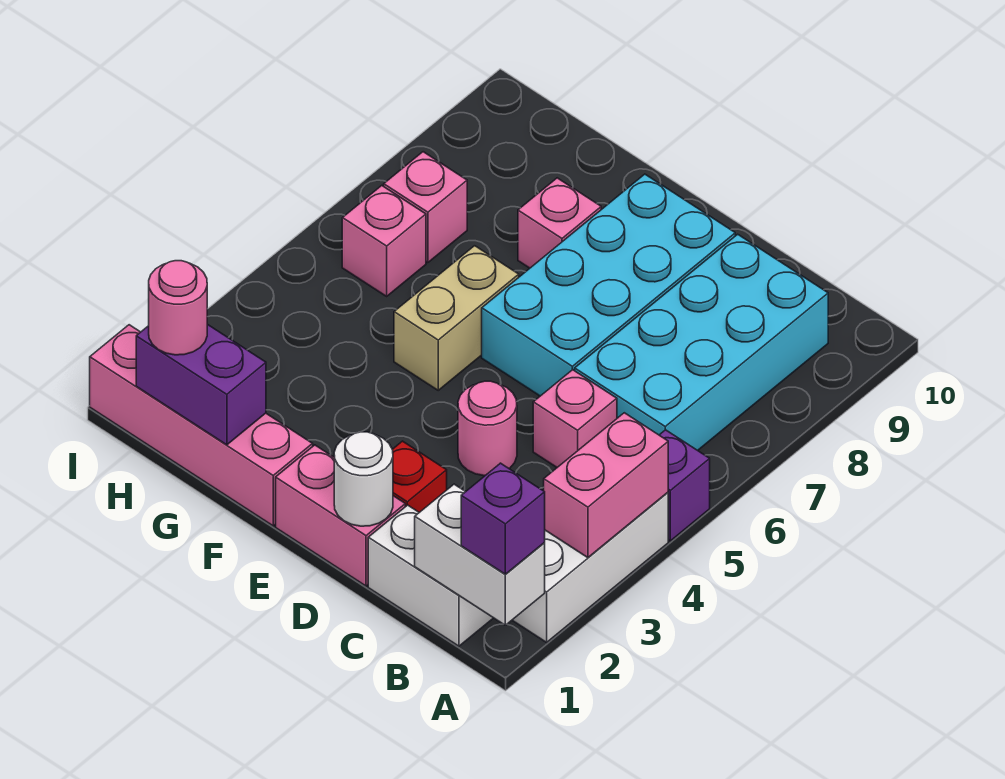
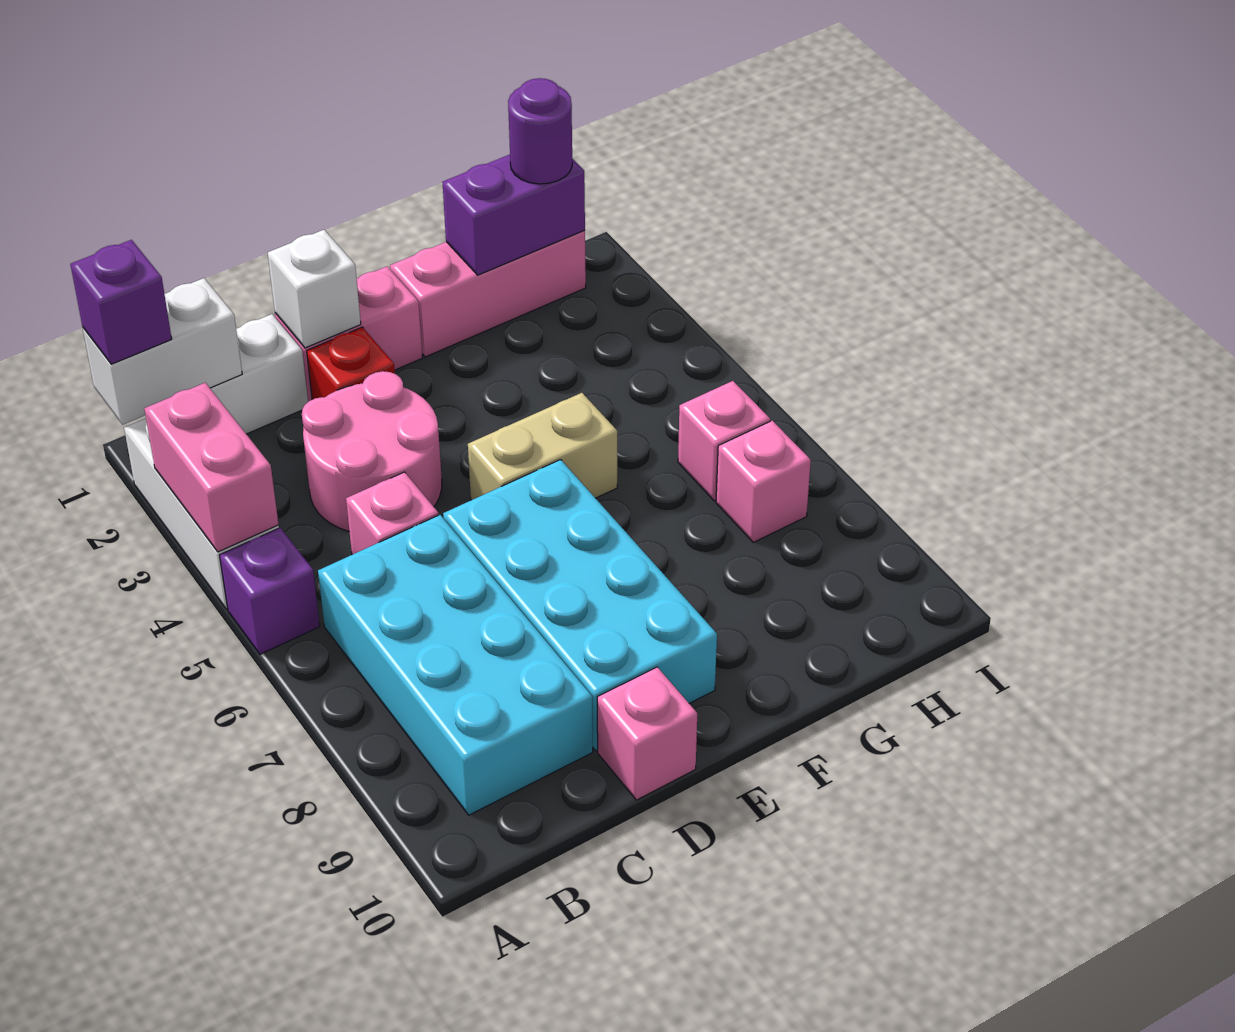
white 1x1 round brick [334,432,393,526] -> white 1x1 brick [268,230,361,348]
pink 1x1 round brick [458,381,517,476] -> pink 2x2 round brick [302,371,442,531]
pink 1x4 brick [90,325,313,526] -> pink 1x3 brick [390,231,586,357]
tan 1x2 brick [394,246,519,390] -> tan 1x2 brick turned to [468,393,617,500]
pink 1x1 brick [518,178,601,268] -> pink 1x1 brick moved to [597,667,697,800]
pink 1x1 round brick [149,261,207,355] -> purple 1x1 round brick [508,78,572,184]

